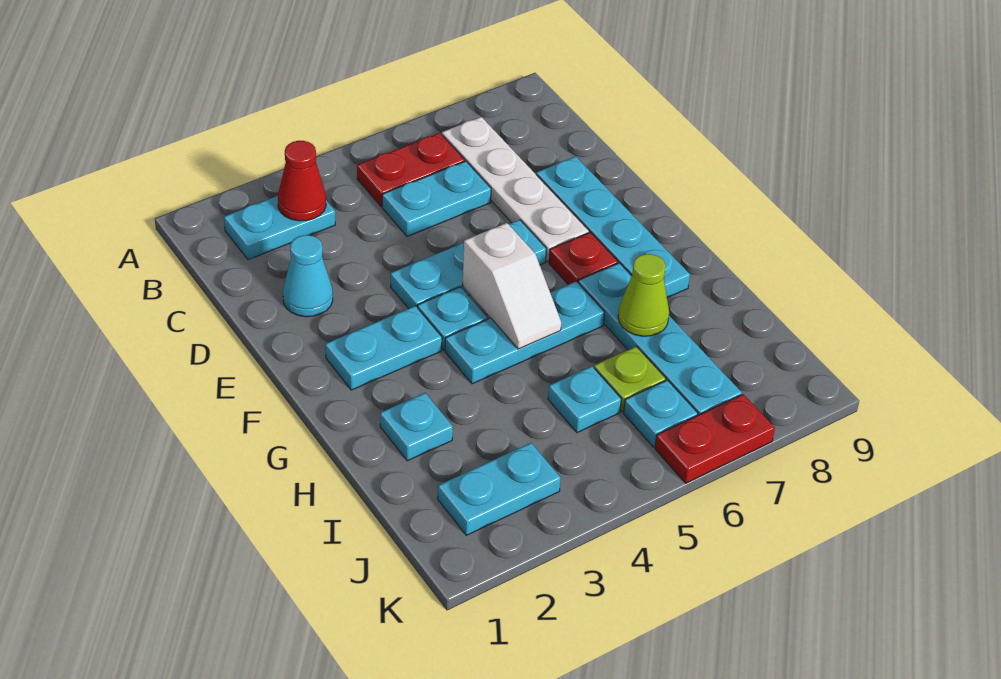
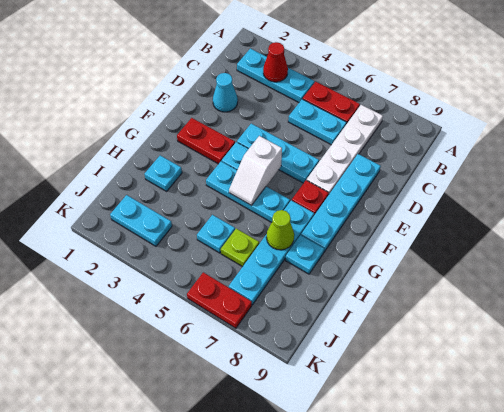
cyan 1x2 plate [224,196,335,260] -> cyan 1x3 plate [237,48,314,102]
cyan 1x2 plate [325,306,442,390] -> red 1x2 plate [177,118,235,164]
cyan 1x1 plate [623,380,698,447] -> cyan 1x1 plate moved to [285,235,324,274]

